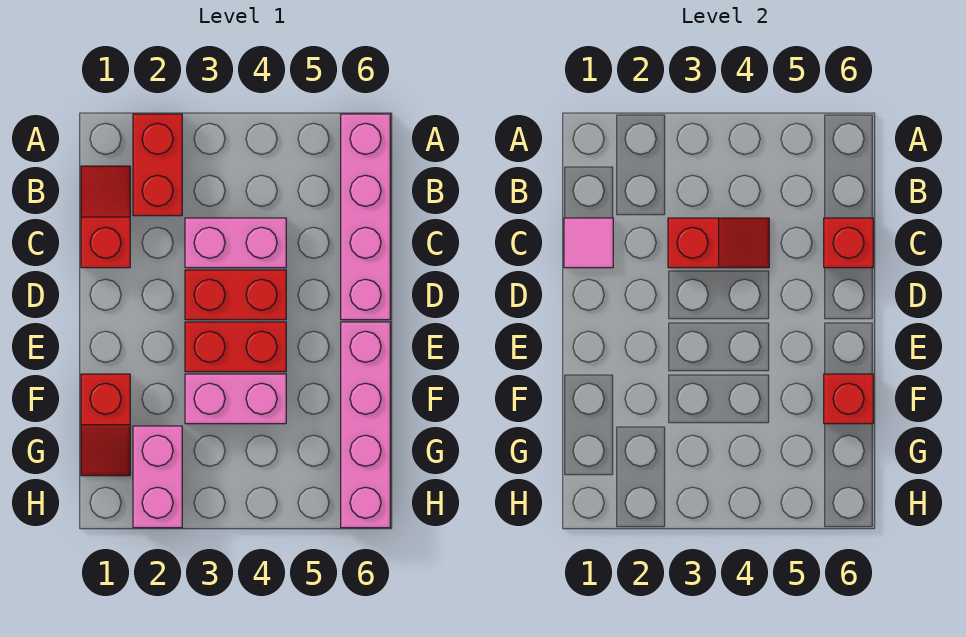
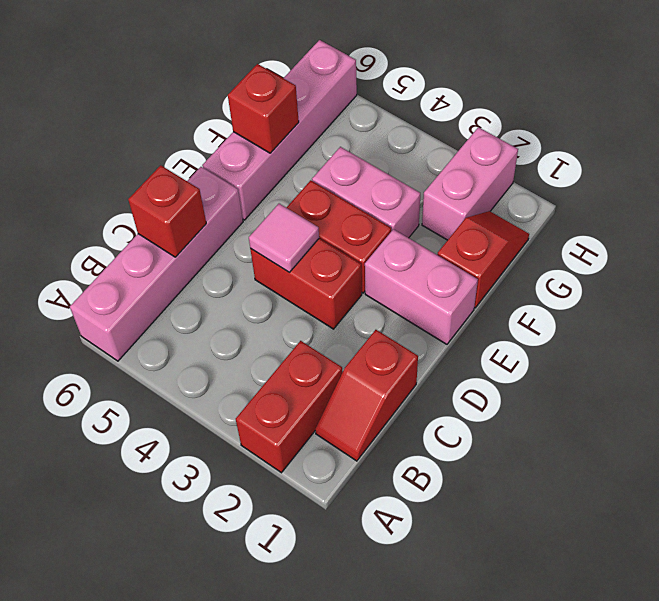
pink 1x1 tile [564,218,613,268] -> pink 1x1 tile moved to [249,204,319,272]
pink 1x2 brick [185,218,286,268] -> pink 1x2 brick moved to [365,229,478,344]
red 1x2 slope [668,218,769,268] -> none

